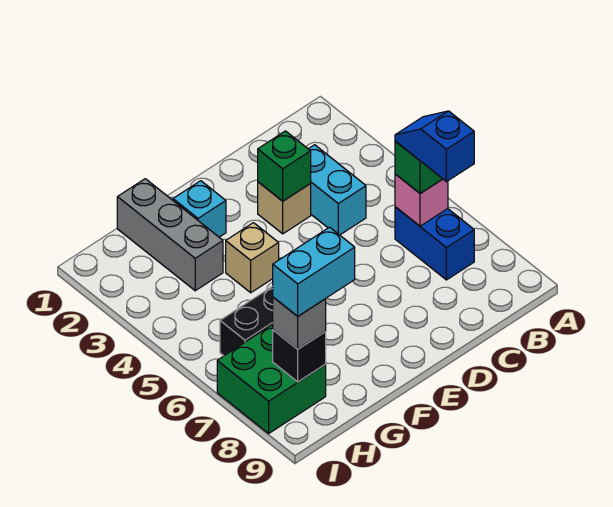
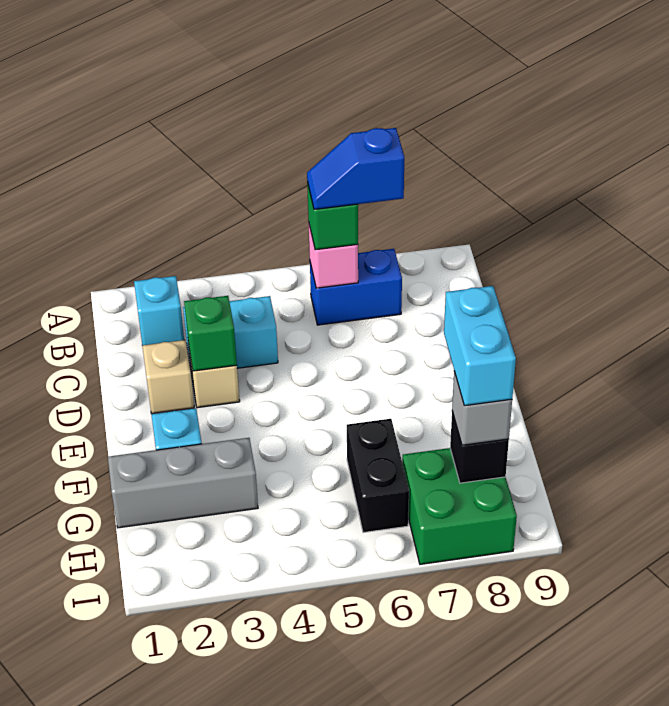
none -> cyan 1x1 brick [134,276,184,345]
tan 1x1 brick [226,223,279,293] -> tan 1x1 brick moved to [142,340,194,414]

